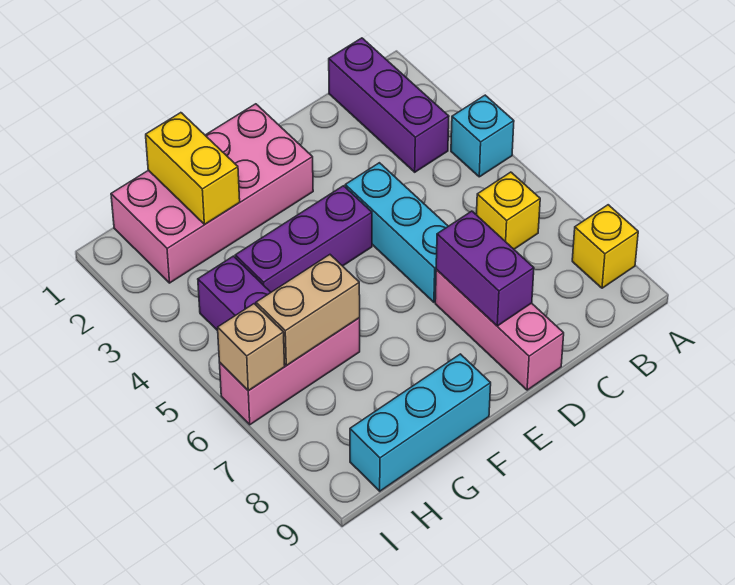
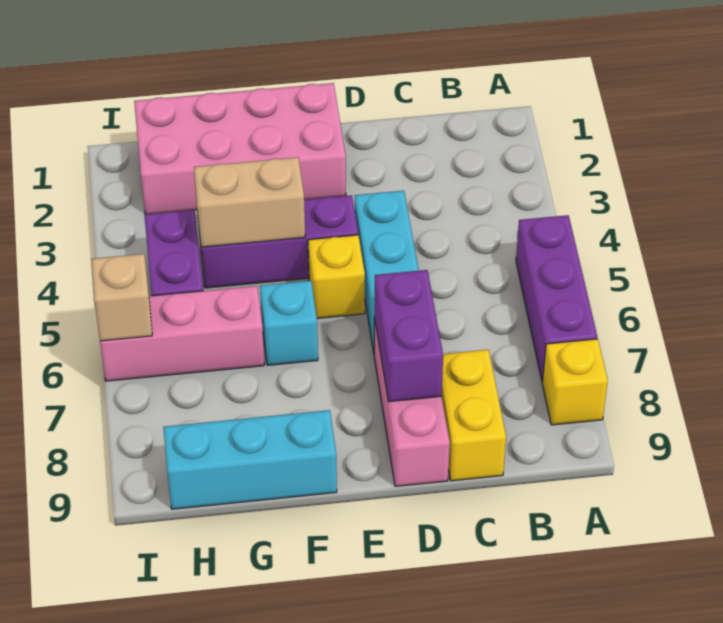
cyan 1x1 brick [451,95,514,177] -> cyan 1x1 brick moved to [260,281,318,365]
purple 1x3 brick [329,38,449,172] -> purple 1x3 brick moved to [516,215,597,382]
yellow 1x1 brick [477,172,540,249] -> yellow 1x1 brick moved to [308,235,365,318]
yellow 1x2 brick [146,113,240,224] -> yellow 1x2 brick moved to [441,350,506,481]
tan 1x2 brick [256,255,360,365] -> tan 1x2 brick moved to [194,157,305,247]

